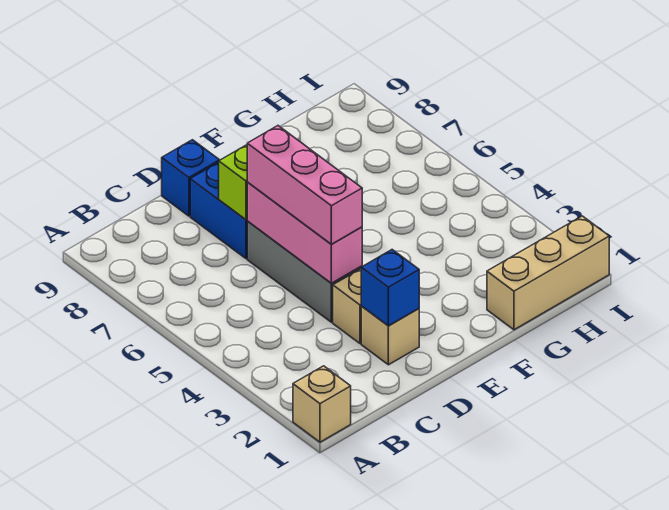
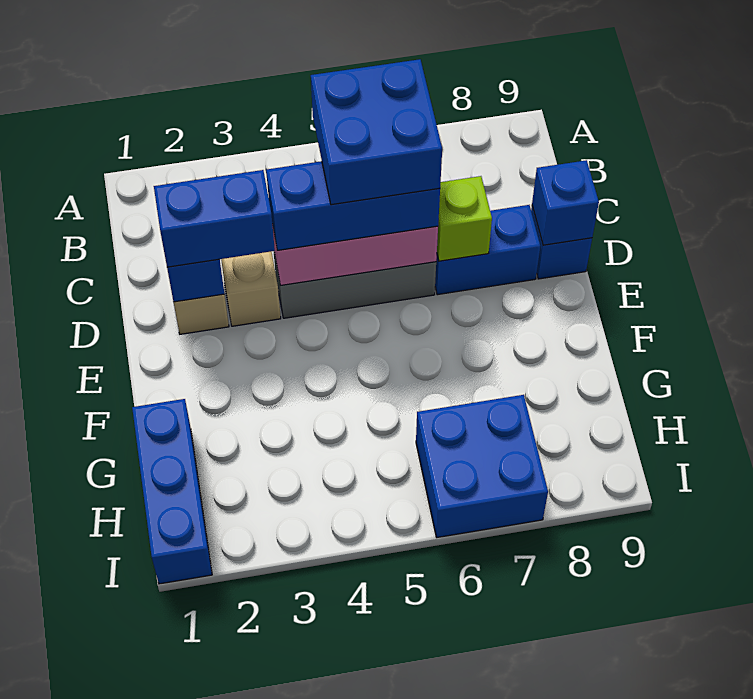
tan 1x1 brick [293,366,351,442] -> none
none -> blue 2x2 brick [311,59,442,205]
none -> blue 1x2 brick [154,170,275,267]
pink 1x3 brick [247,126,362,244] -> blue 1x3 brick [266,161,440,250]
none -> blue 1x1 brick [532,160,599,245]
tan 1x3 brick [487,216,609,330] -> blue 1x3 brick [132,399,212,584]
none -> blue 2x2 brick [416,395,548,537]

